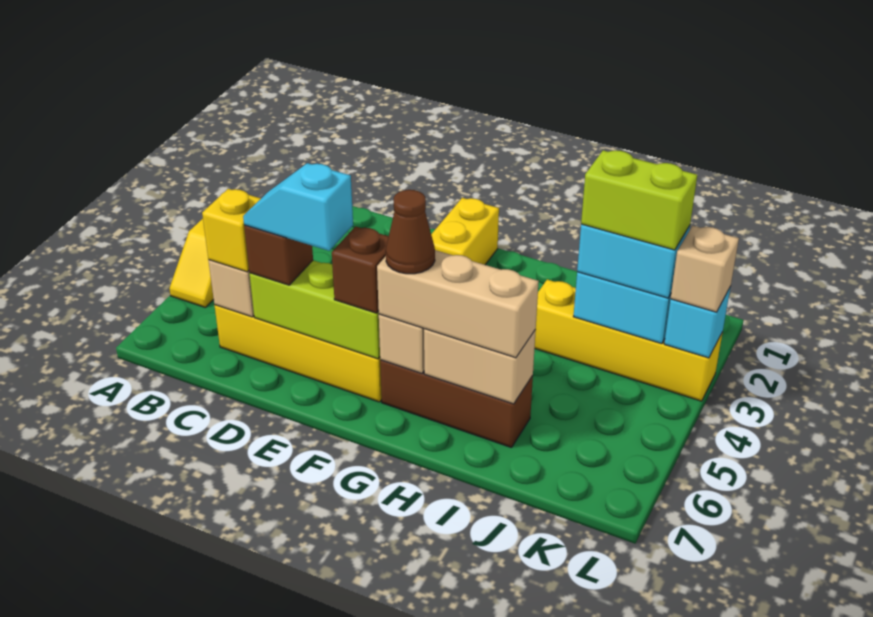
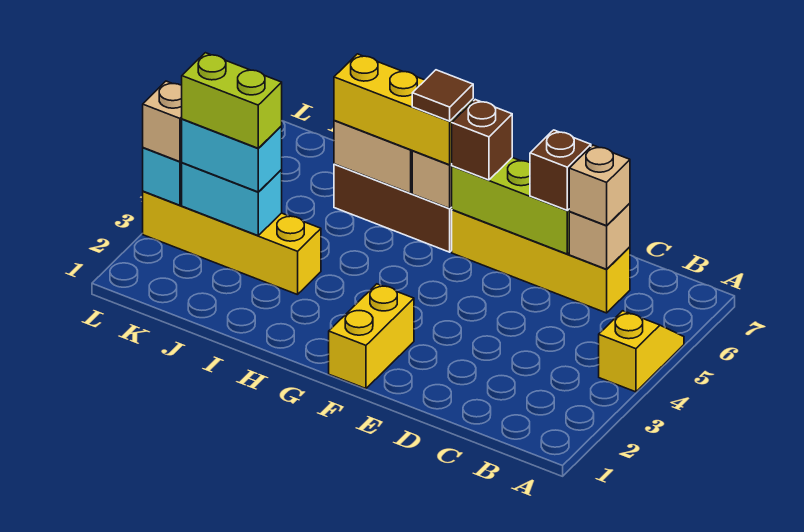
yellow 1x1 brick [202,189,261,272] -> tan 1x1 brick [569,145,630,226]
cyan 1x2 slope [243,163,353,251] -> none
tan 1x3 brick [377,250,539,358] -> yellow 1x3 brick [334,54,473,165]
brown 1x1 cone [386,190,435,274] -> brown 1x1 tile [412,70,473,121]

